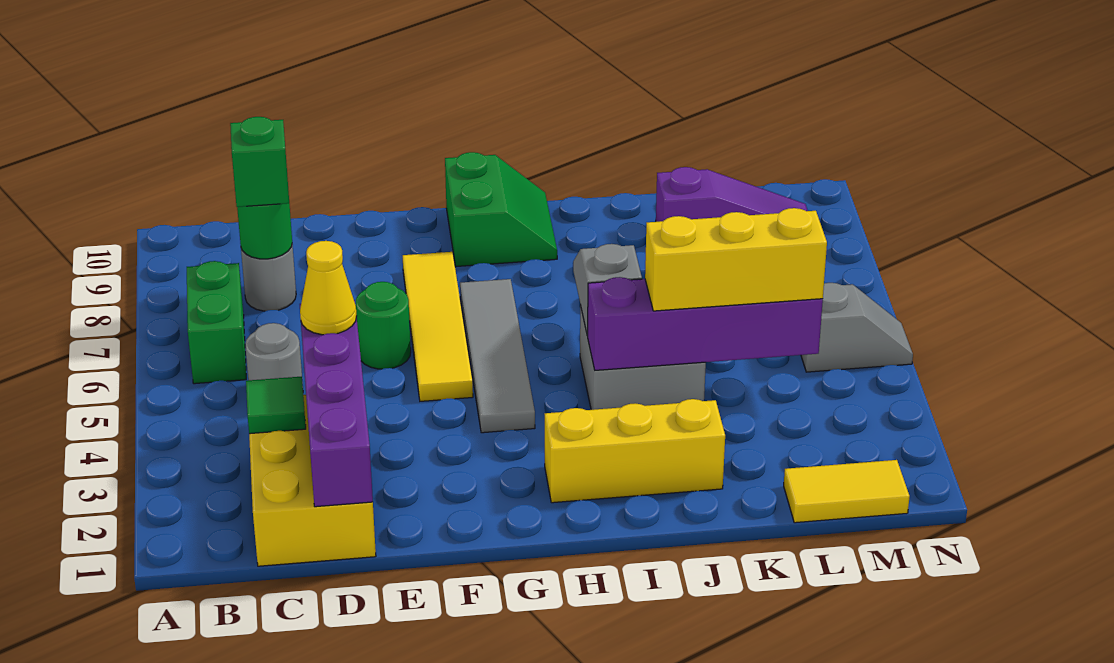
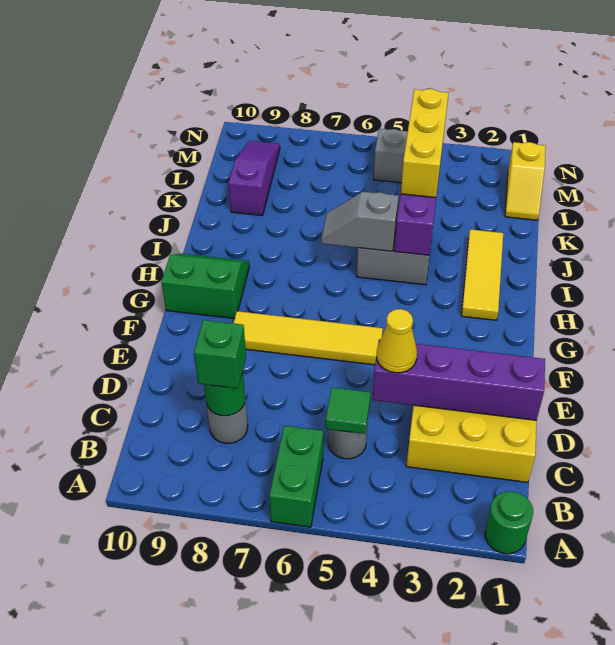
green 1x2 brick [187,261,246,384] -> green 1x2 brick turned to [269,426,323,527]
green 1x1 tile [246,376,306,434] -> green 1x1 tile moved to [326,387,371,434]
green 1x1 round brick [356,282,411,369] -> green 1x1 round brick moved to [485,492,533,554]
grey 1x4 tile [460,279,535,433] -> none
yellow 1x3 brick [545,399,725,503] -> yellow 1x3 tile [462,229,503,320]
yellow 1x2 tile [784,460,910,523] -> yellow 1x2 slope [505,142,546,220]

